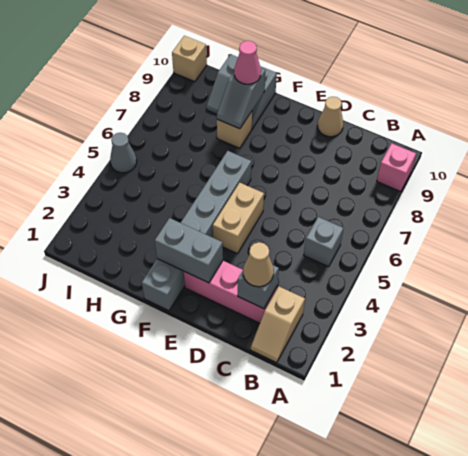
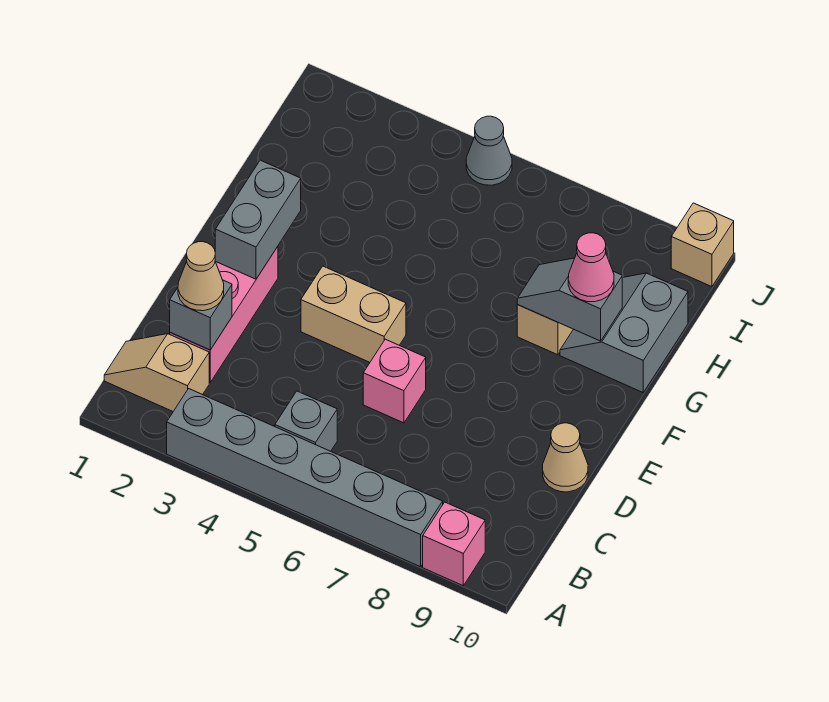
none -> pink 1x1 brick [363,339,426,423]
grey 1x6 brick [142,151,251,311] -> grey 1x6 brick moved to [167,389,443,567]

